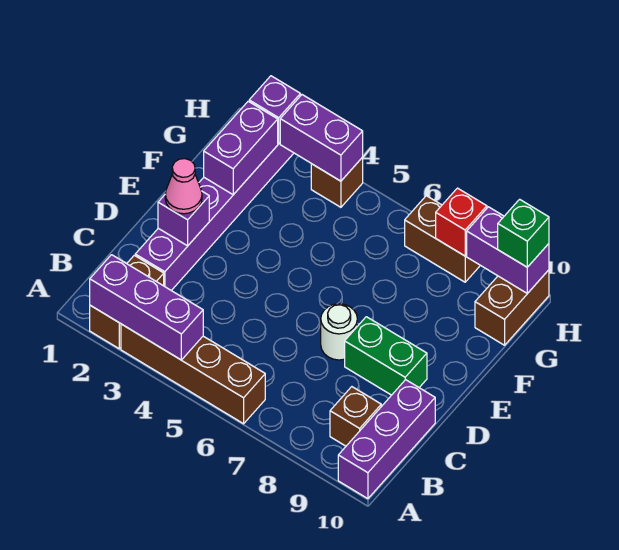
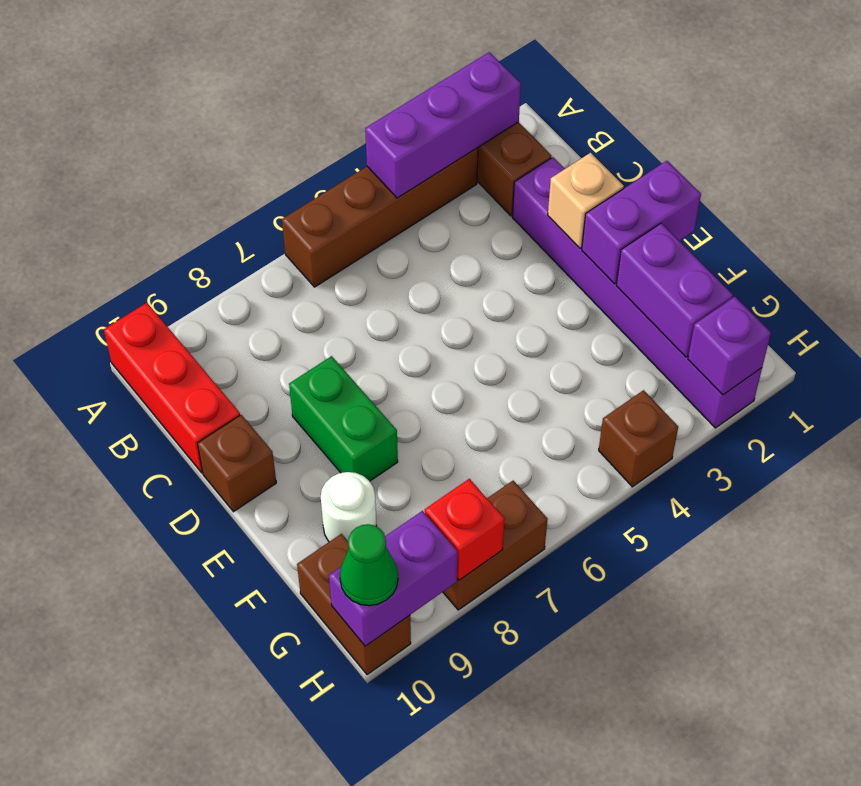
purple 1x3 brick [338,380,435,499] -> red 1x3 brick [104,303,240,473]
brown 1x1 brick [330,387,381,446] -> brown 1x1 brick moved to [197,415,276,512]
purple 1x1 brick [158,192,209,246] -> tan 1x1 brick [548,153,624,248]
pink 1x1 cone [165,159,202,214] -> none
white 1x1 round brick [321,304,357,360] -> white 1x1 round brick moved to [321,472,377,542]
green 1x2 brick [345,317,427,395] -> green 1x2 brick turned to [289,356,398,481]
purple 1x2 brick [280,95,363,181] -> purple 1x2 brick moved to [582,161,701,284]
green 1x1 brick [498,199,549,267] -> green 1x1 cone [340,524,398,606]

